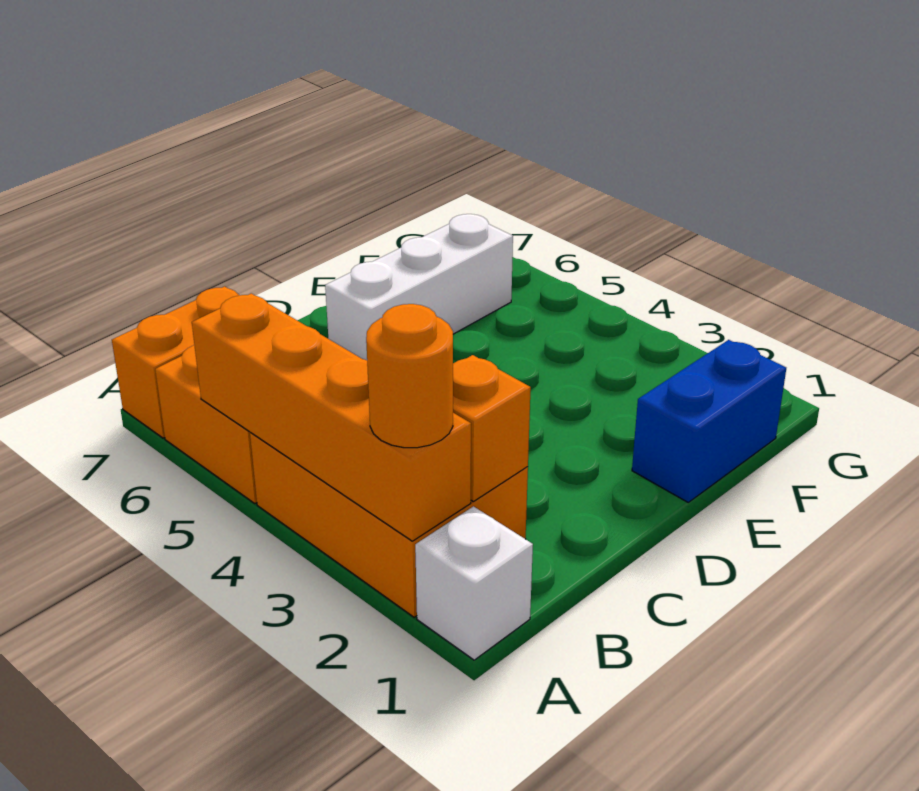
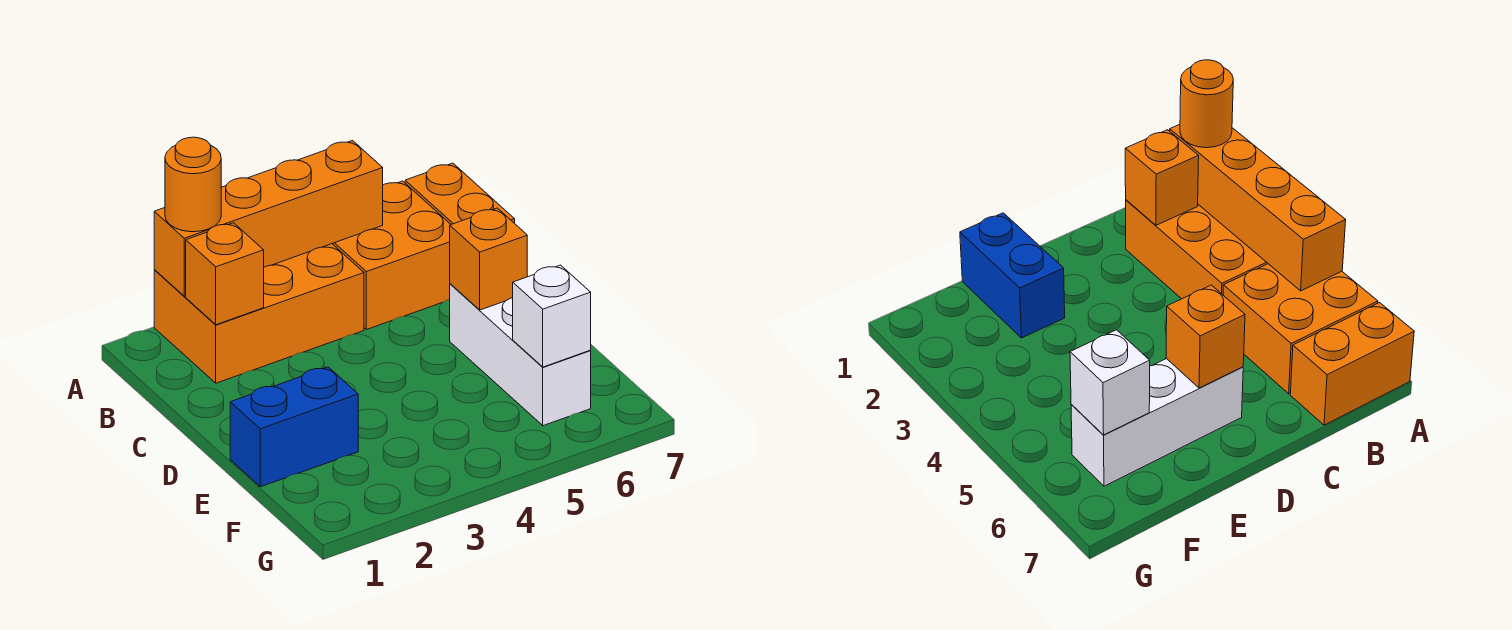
white 1x1 brick [415,506,533,660] -> white 1x1 brick moved to [513,265,591,367]
none -> orange 1x1 brick [450,208,527,310]
blue 1x2 brick [632,340,786,502] -> blue 1x2 brick turned to [230,367,358,487]

